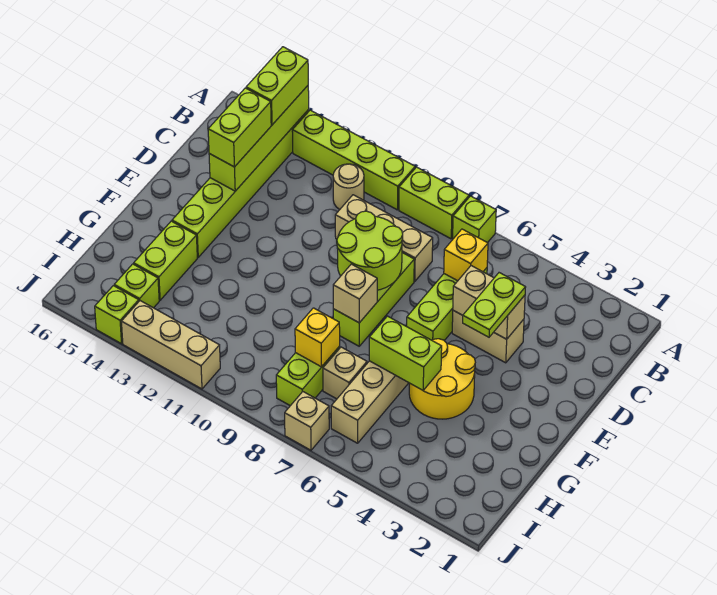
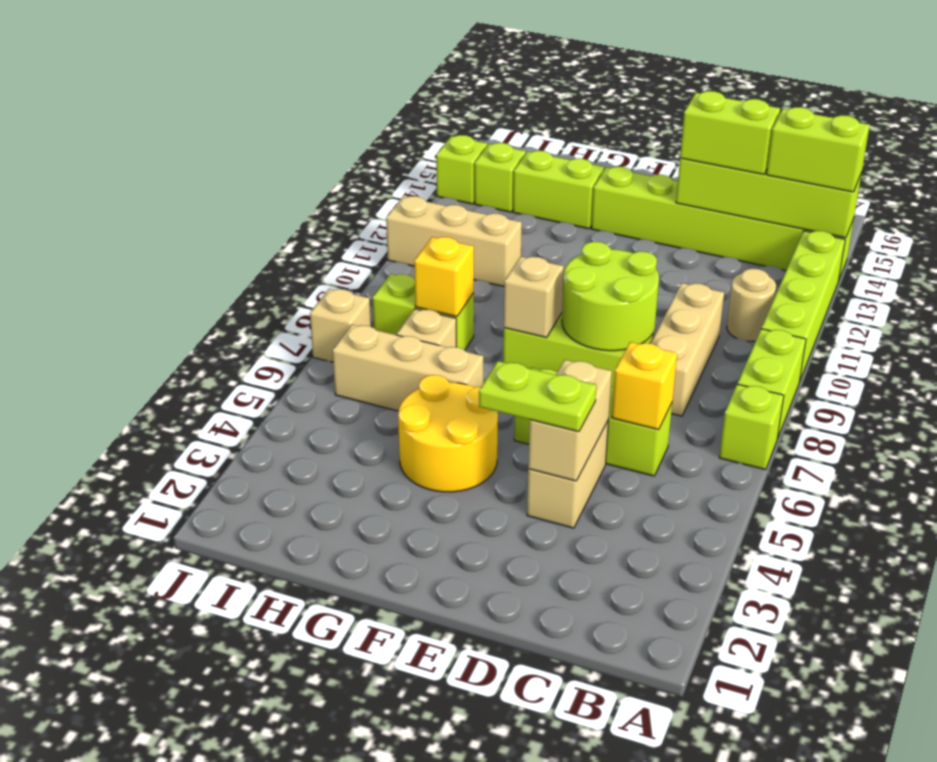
lime 1x2 brick [369,316,442,390] -> none
tan 1x3 brick [121,301,220,389] -> tan 1x3 brick turned to [386,196,522,286]

